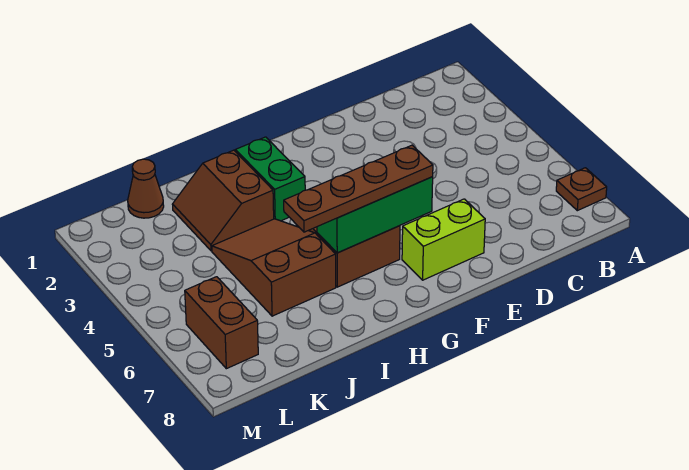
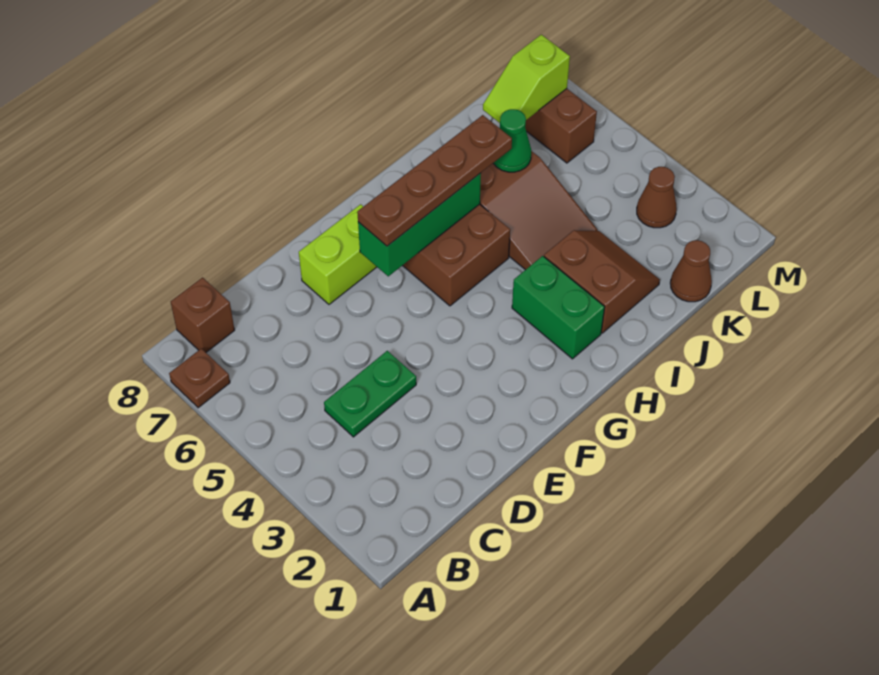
none -> brown 1x1 brick [171,278,235,352]
none -> green 1x2 plate [324,351,416,437]
none -> green 1x1 cone [493,109,531,172]
none -> lime 1x2 slope [483,35,570,123]
none -> brown 1x1 cone [637,167,677,228]

